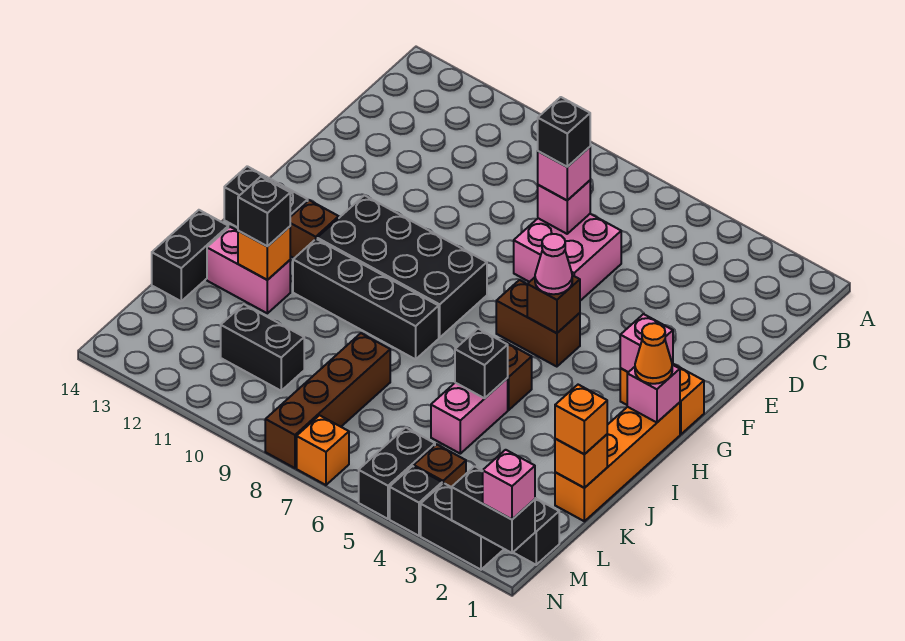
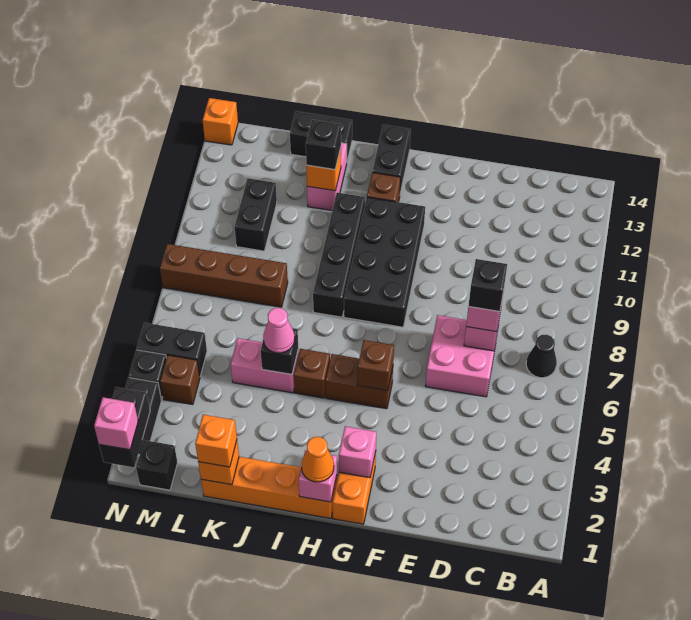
none -> black 1x1 cone [526,335,557,378]
brown 1x2 brick [496,280,580,367] -> brown 1x2 brick turned to [326,354,393,409]
pink 1x1 cone [535,234,572,294] -> pink 1x1 cone moved to [263,308,295,353]
orange 1x1 brick [297,415,349,485] -> orange 1x1 brick moved to [203,98,238,145]

